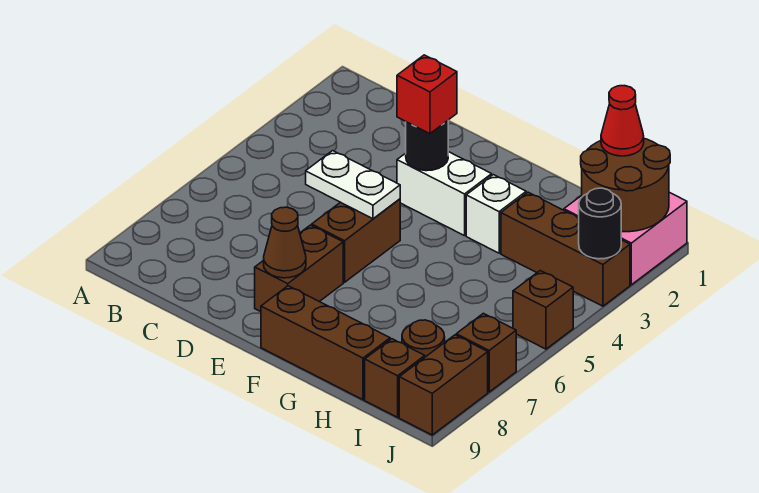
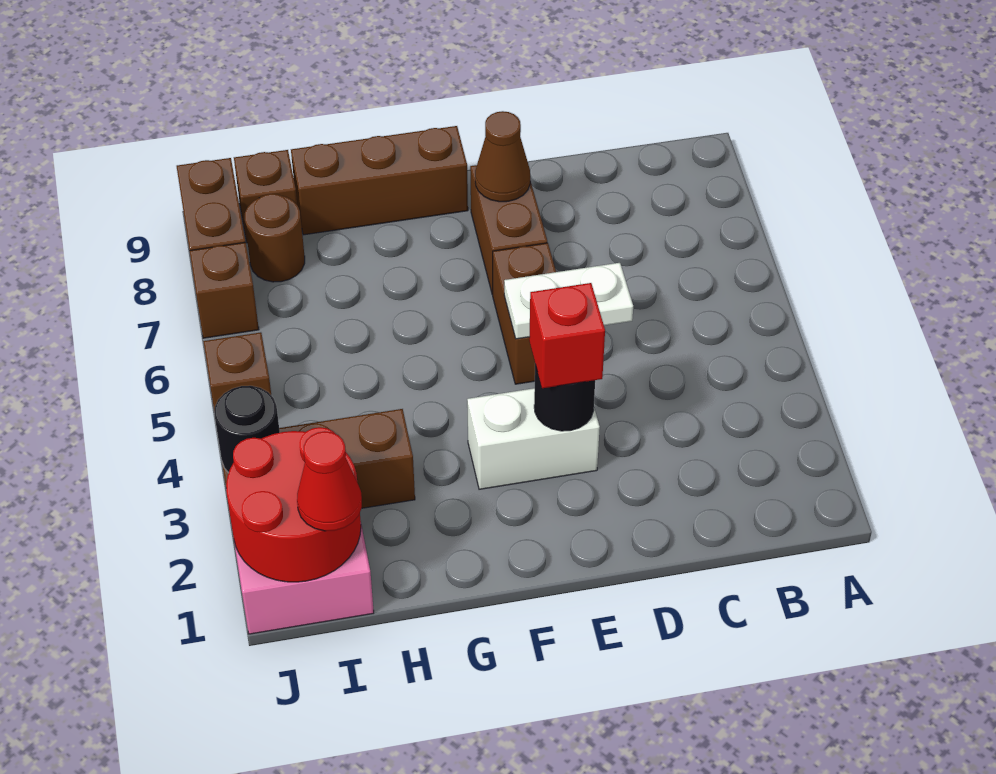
white 1x1 brick [466,175,526,253] -> none
brown 2x2 round brick [581,139,670,232] -> red 2x2 round brick [226,427,361,582]

